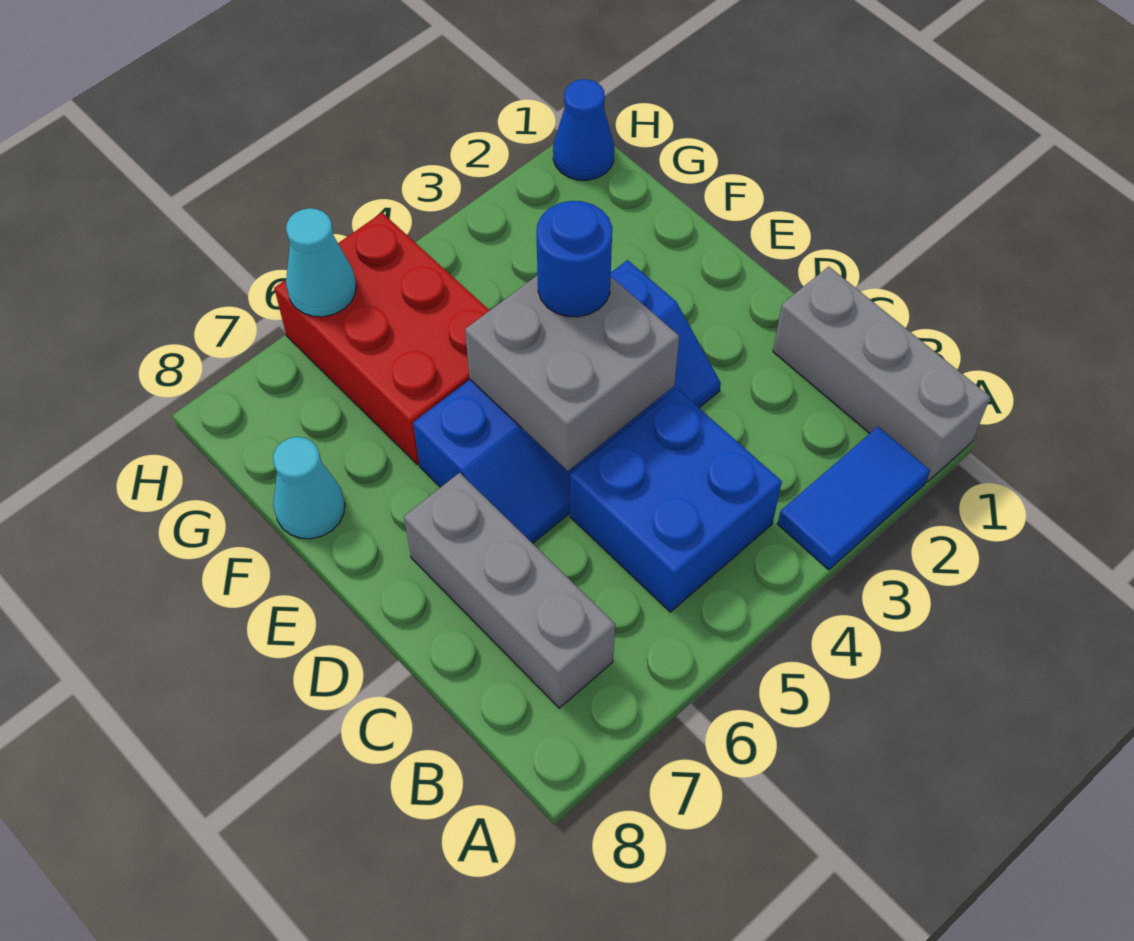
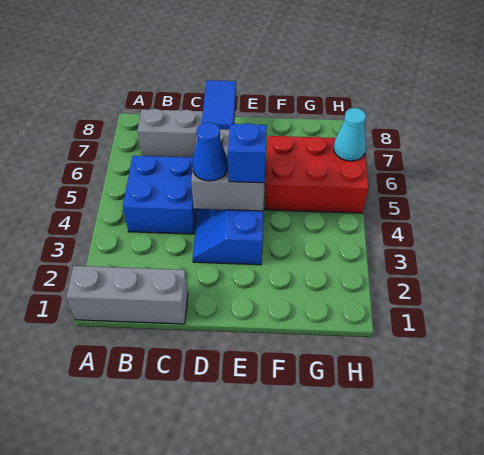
blue 1x2 tile [778,427,930,570] -> blue 1x2 tile moved to [202,80,236,130]
blue 1x1 round brick [537,201,612,317] -> blue 1x1 brick [228,123,267,183]
cyan 1x1 cone [273,437,345,539] -> none
blue 1x1 cone [553,79,614,180] -> blue 1x1 cone moved to [192,122,228,181]

